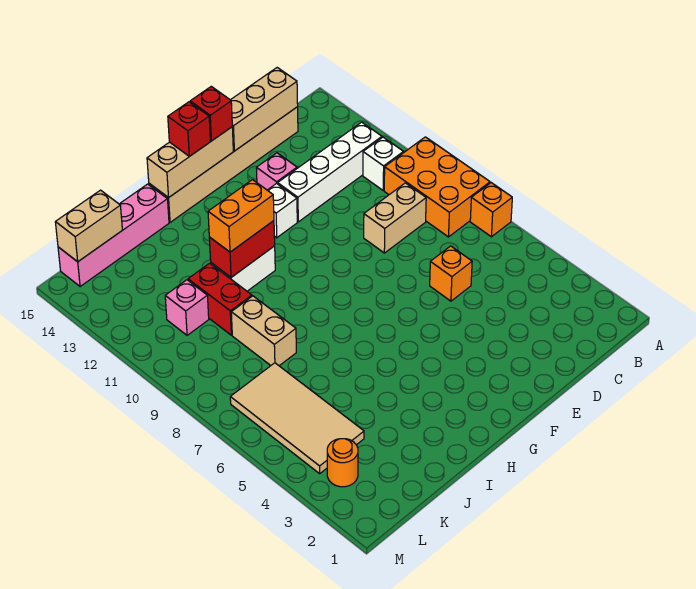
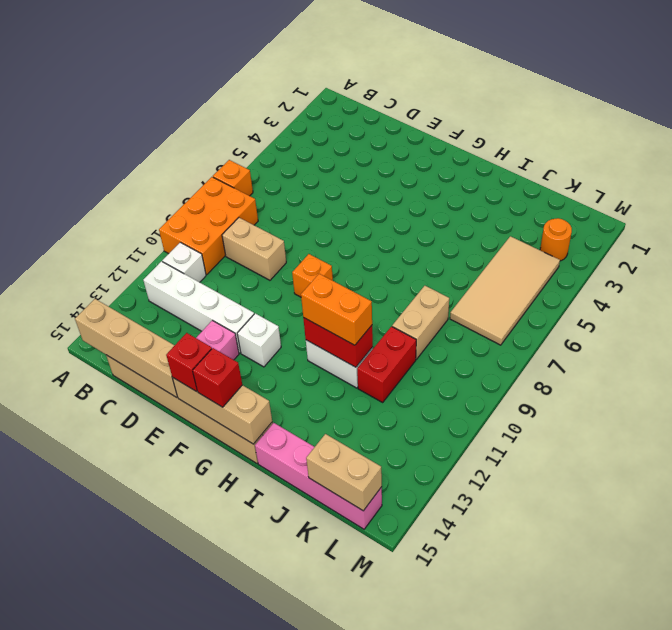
tan 1x3 brick [231,68,298,151] -> tan 1x4 brick [75,299,178,397]
orange 1x1 brick [430,246,472,301] -> orange 1x1 brick moved to [292,254,333,297]
pink 1x1 brick [165,280,209,335] -> none

